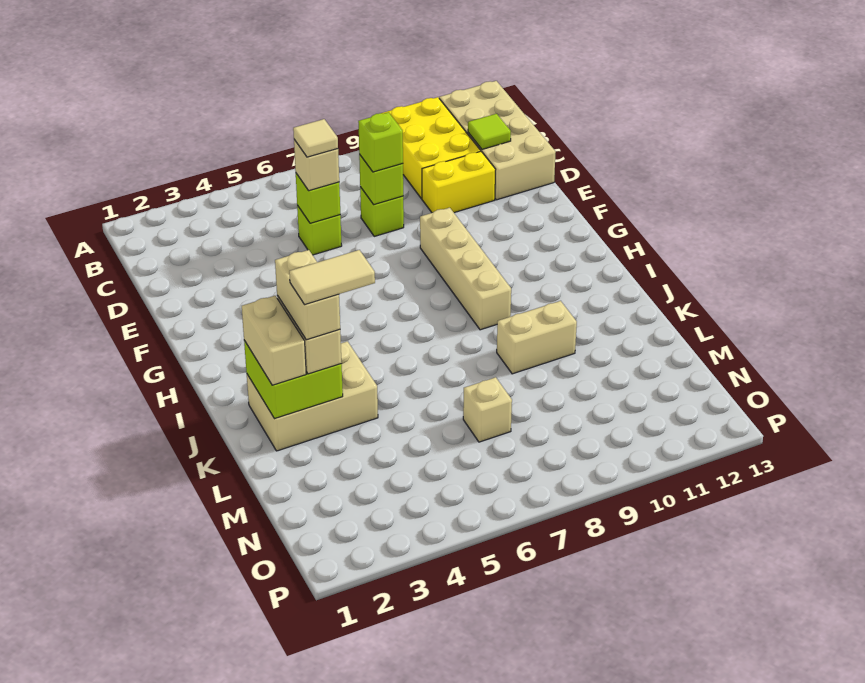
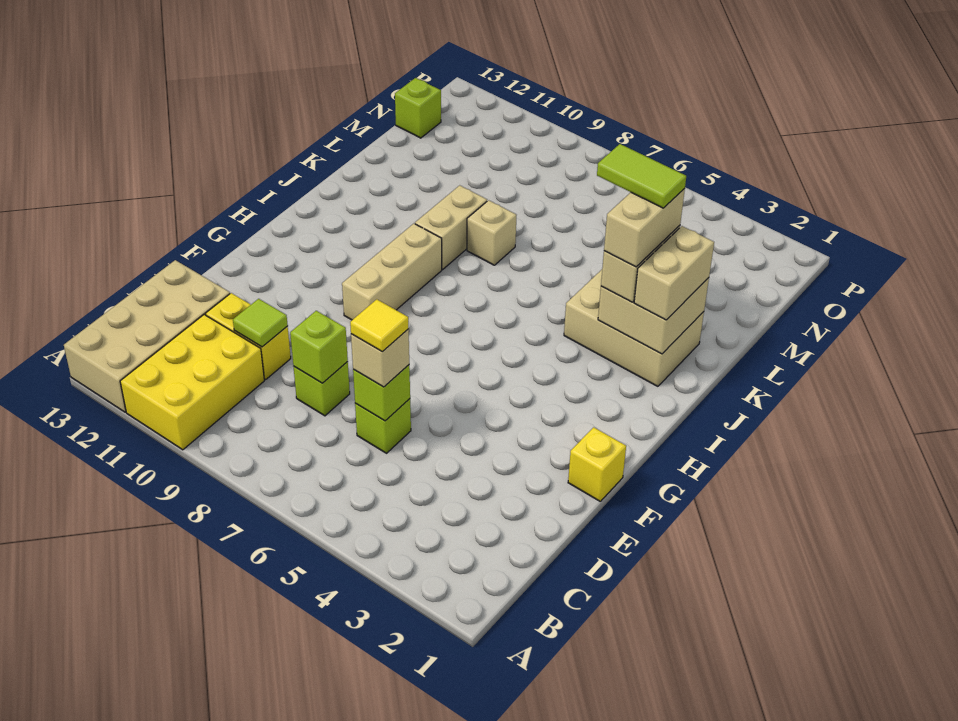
lime 1x1 tile [468,114,511,149] -> lime 1x1 tile moved to [233,299,288,347]
tan 1x1 tile [293,119,338,157] -> yellow 1x1 tile [350,299,408,352]
lime 1x1 brick [358,112,403,172] -> lime 1x1 brick moved to [395,78,441,138]
none -> yellow 1x1 brick [568,427,626,501]
tan 1x4 brick [420,208,511,330] -> tan 1x3 brick [342,224,442,320]
lime 2x2 brick [244,340,343,419] -> tan 2x2 brick [598,278,709,354]
tan 1x2 tile [289,250,375,305] -> lime 1x2 tile [597,144,686,208]
tan 1x2 brick [497,301,577,374] -> tan 1x2 brick turned to [415,185,487,269]
tan 1x1 brick [463,377,512,442] -> tan 1x1 brick moved to [467,200,516,265]

